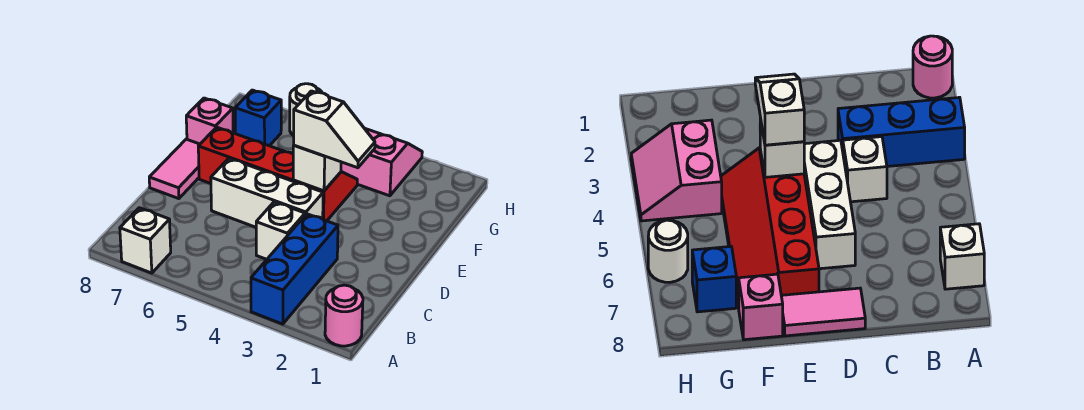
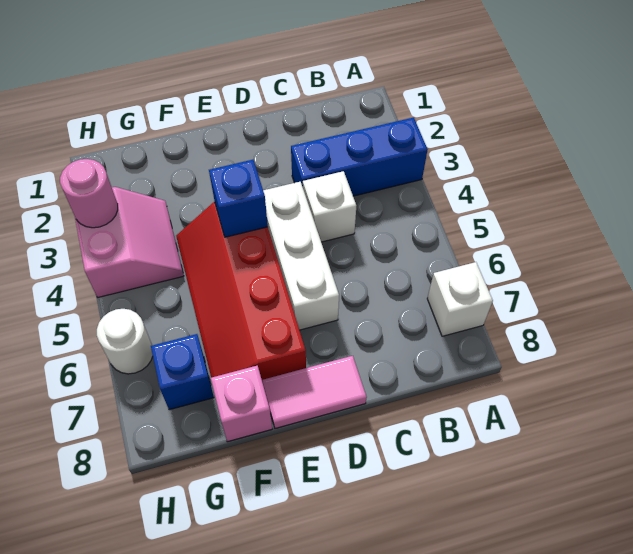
pink 1x1 round brick [325,285,363,346] -> pink 1x1 round brick moved to [60,159,118,228]
white 1x2 slope [294,91,375,168] -> none
white 1x1 brick [293,146,341,191] -> blue 1x1 brick [209,160,268,237]
pink 2x2 slope [341,129,422,196] -> pink 2x2 slope turned to [75,187,184,297]

